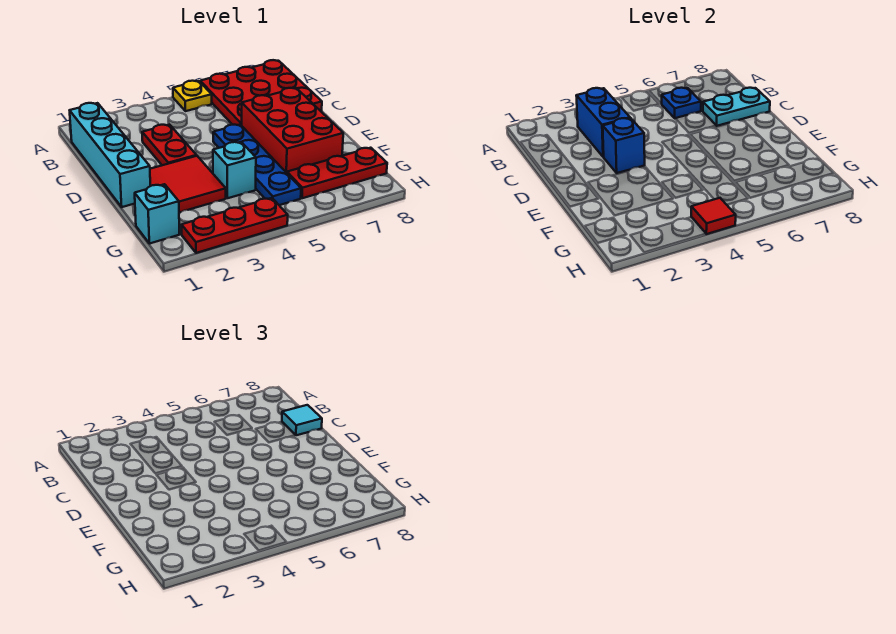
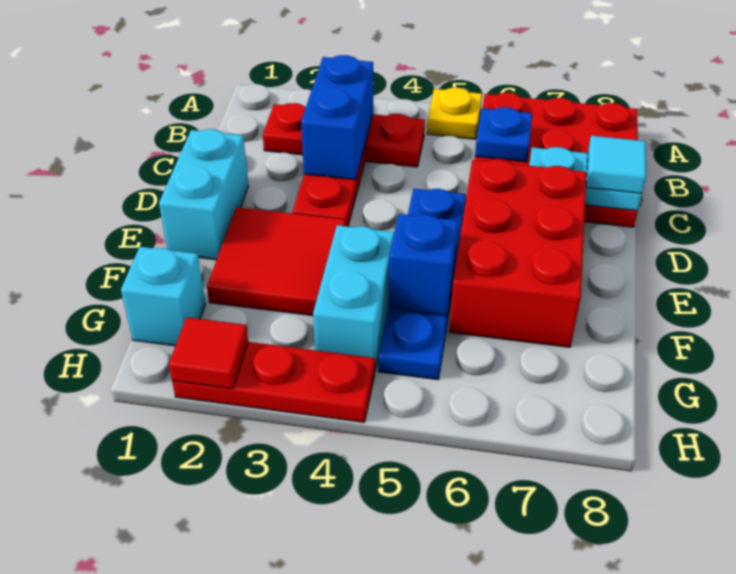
cyan 1x4 brick [70,103,150,207] -> cyan 1x2 brick [159,129,248,260]
blue 1x1 brick [603,118,645,173] -> blue 1x1 brick moved to [388,214,458,315]
cyan 1x1 brick [213,142,256,198] -> cyan 1x2 brick [313,225,394,370]
red 1x3 plate [287,148,387,198] -> red 1x3 plate moved to [263,103,425,167]
red 1x1 tile [691,198,736,234] -> red 1x1 tile moved to [169,317,248,389]

